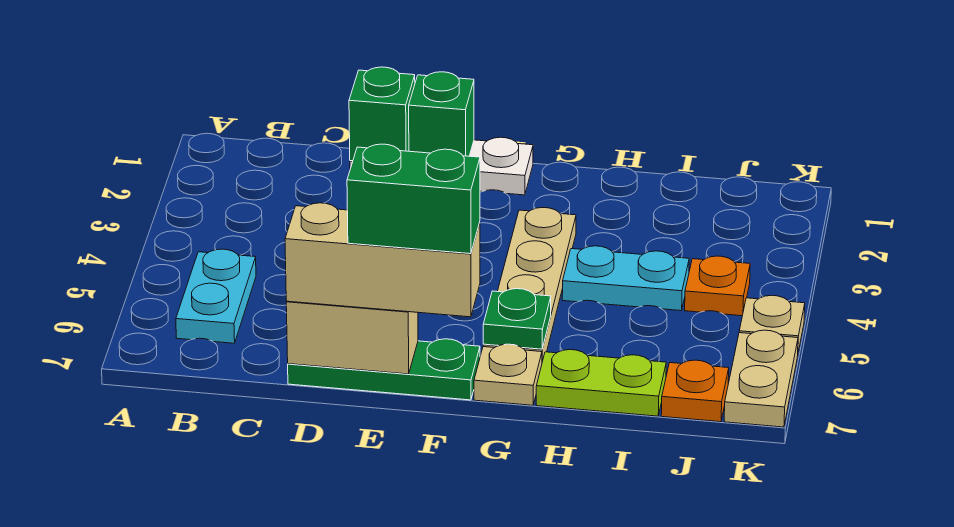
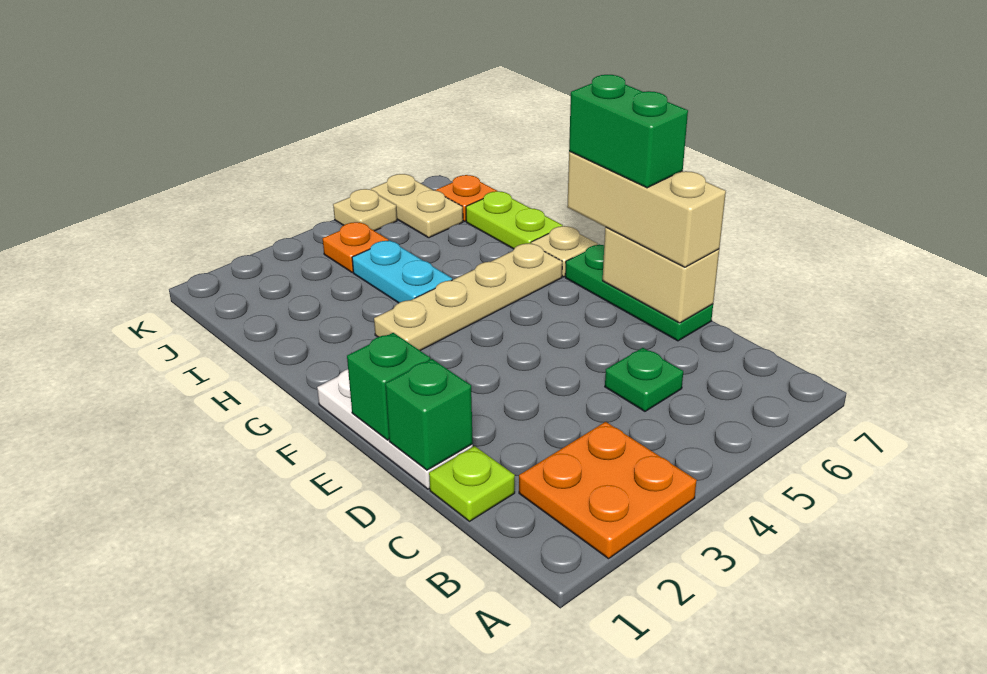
none -> orange 2x2 plate [519,422,697,559]
cyan 1x2 plate [176,249,256,343] -> none
none -> lime 1x1 plate [429,446,515,521]
green 1x1 plate [483,289,551,349] -> green 1x1 plate moved to [605,348,683,411]
tan 1x2 plate [724,330,798,427] -> tan 1x2 plate turned to [371,174,463,238]

